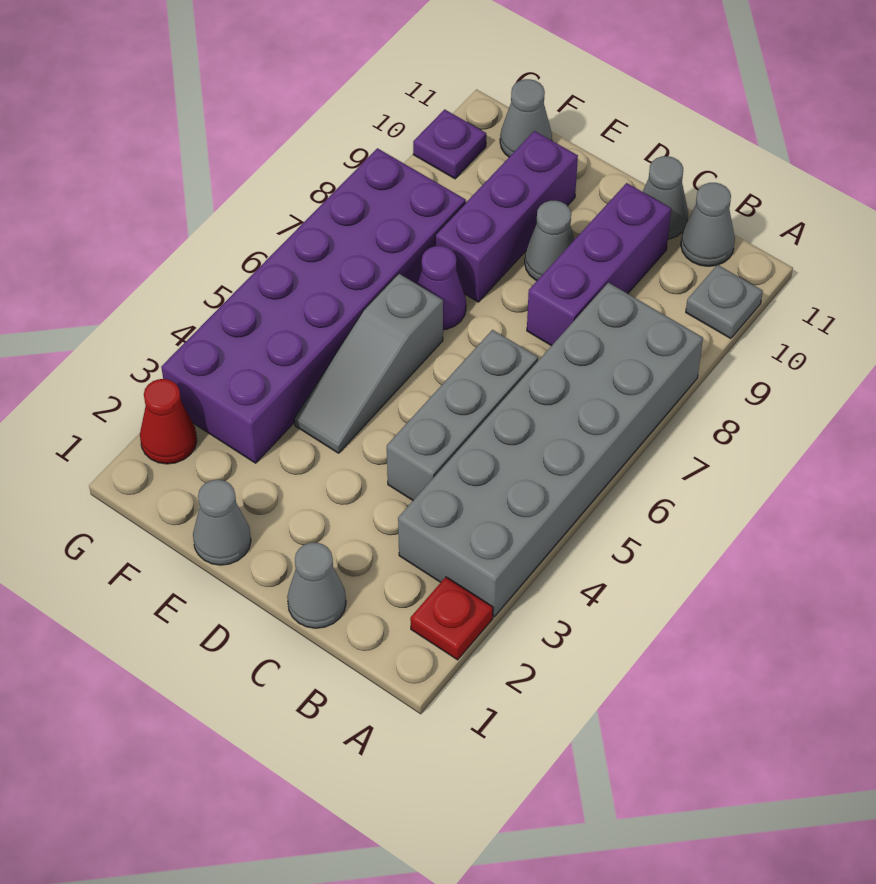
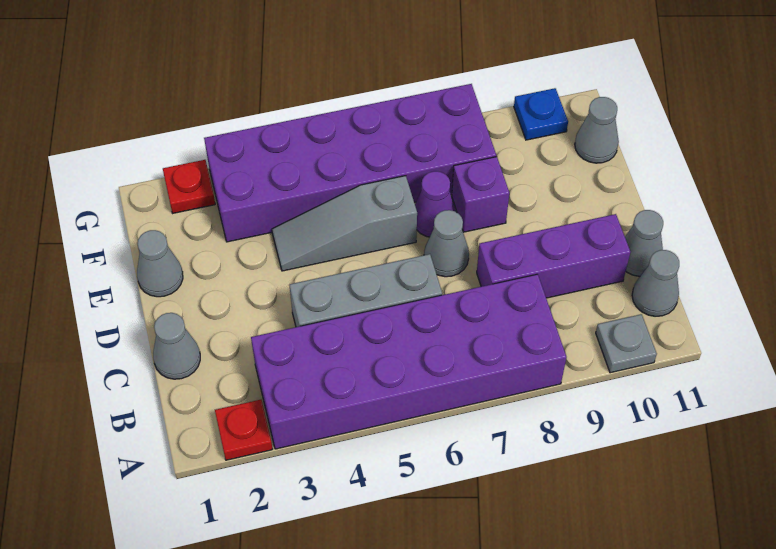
grey 2x6 brick [398,283,703,617] -> purple 2x6 brick [251,274,566,449]
grey 1x1 cone [525,201,574,281] -> grey 1x1 cone moved to [424,210,469,277]
purple 1x3 brick [435,131,578,302] -> purple 1x1 brick [452,157,509,232]
red 1x1 cone [140,379,197,464] -> red 1x1 plate [163,160,215,213]
purple 1x1 plate [413,109,486,179] -> blue 1x1 plate [514,88,568,140]

